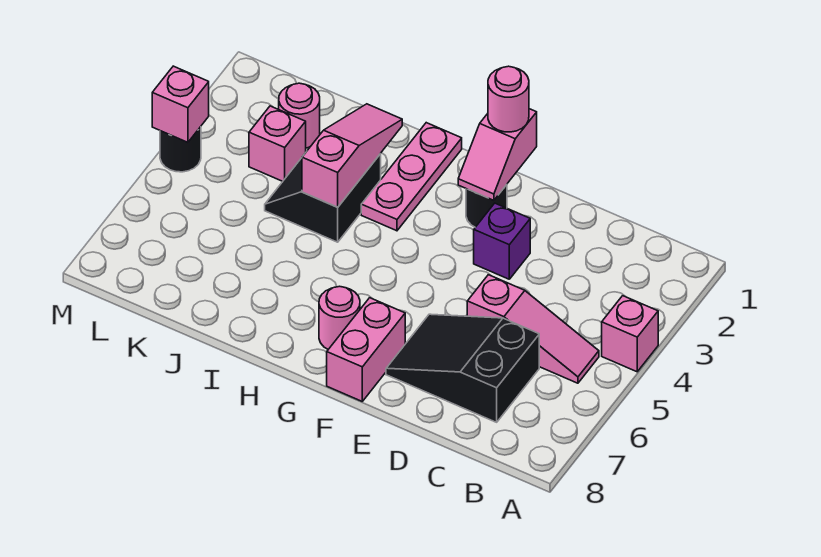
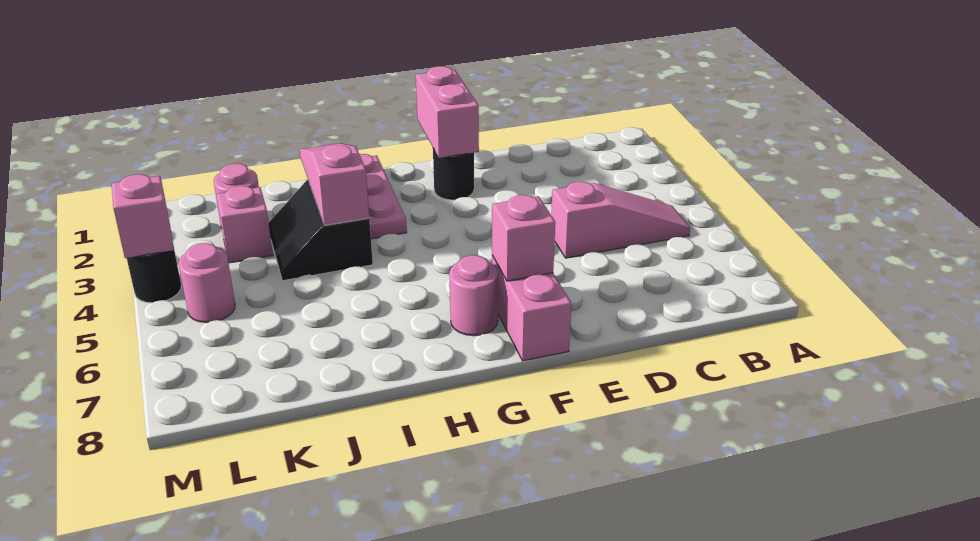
pink 1x1 brick [602,296,658,372] -> pink 1x1 brick moved to [492,195,555,281]
black 2x3 slope [386,314,539,422] -> none
purple 1x1 brick [474,203,530,279] -> none
pink 1x2 slope [458,109,537,200] -> pink 1x2 brick [416,66,479,158]
pink 1x1 round brick [488,66,529,132] -> pink 1x1 round brick moved to [179,243,235,323]

